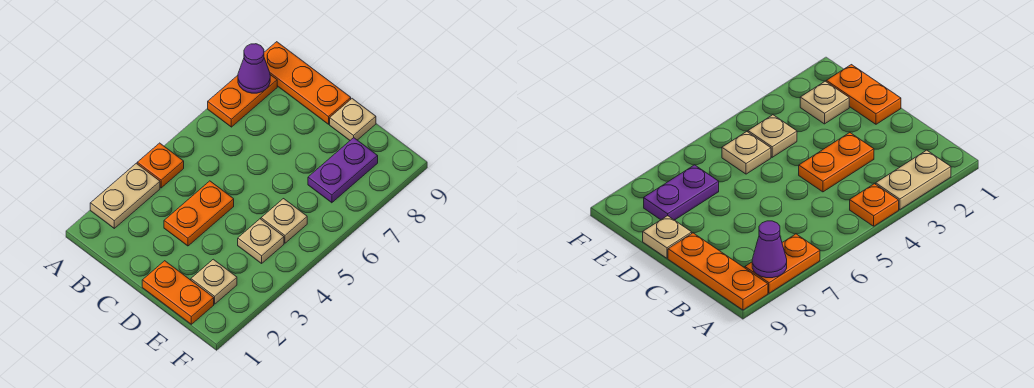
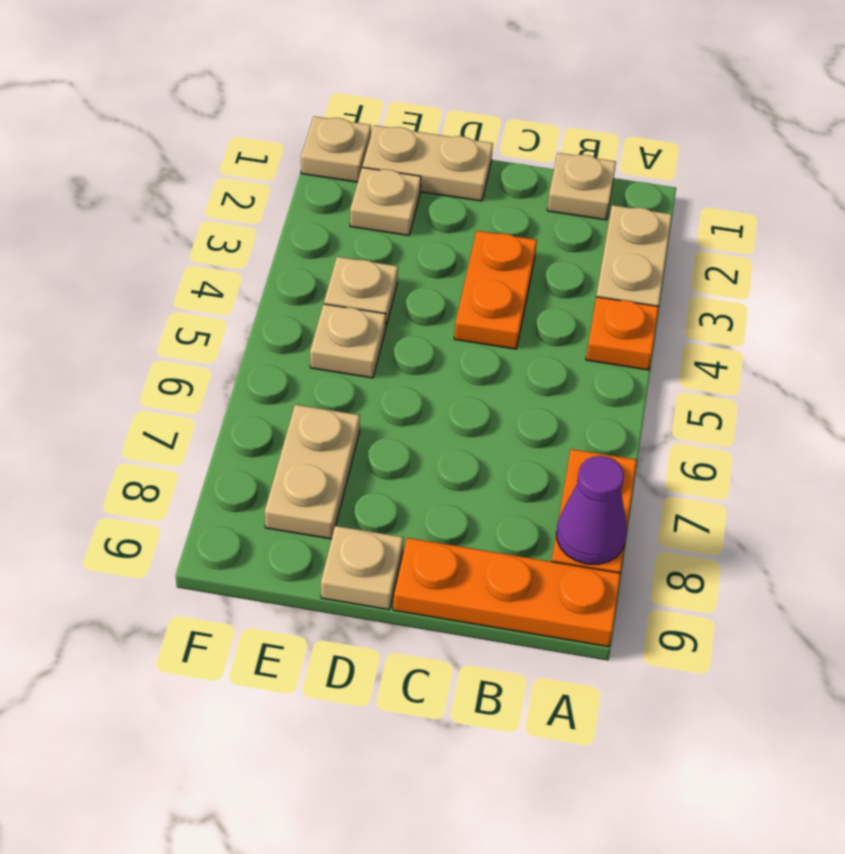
none -> tan 1x1 plate [547,153,616,220]
orange 1x2 plate [142,261,214,324] -> tan 1x2 plate [363,125,493,201]
purple 1x2 plate [308,138,378,203] -> tan 1x2 plate [265,405,360,539]
none -> tan 1x1 plate [301,116,371,182]

